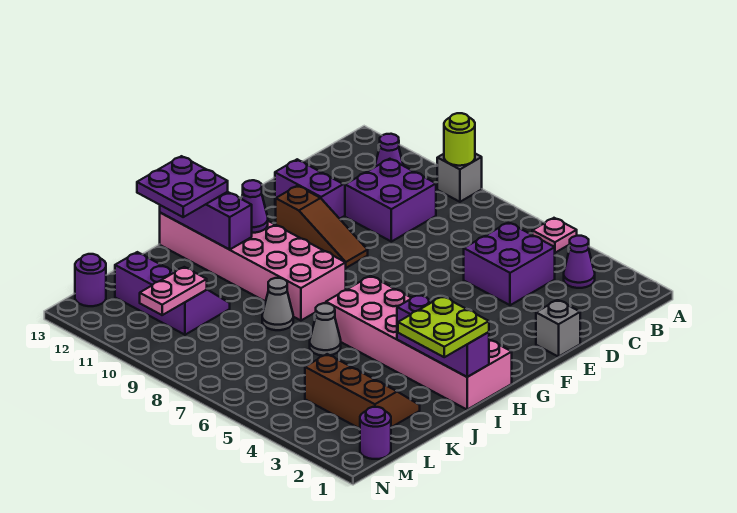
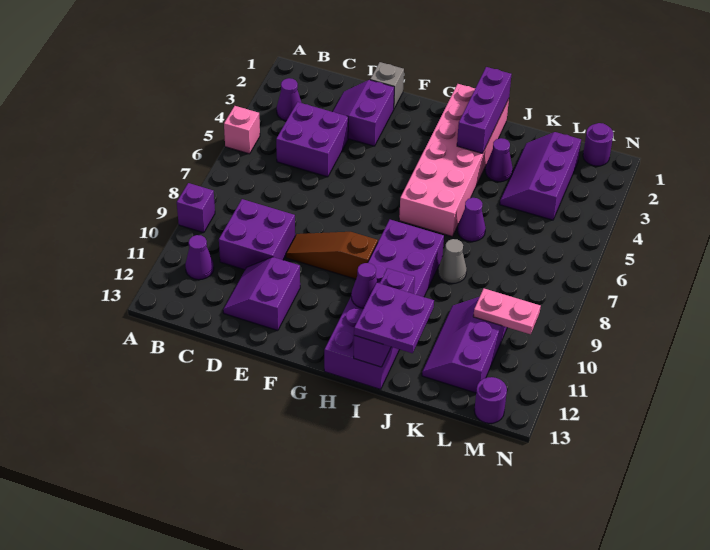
pink 1x1 plate [532,218,577,253] -> pink 1x1 brick [224,106,260,154]
grey 1x1 brick [437,154,482,202] -> purple 1x1 brick [177,183,215,233]
lime 1x1 round brick [444,113,475,166] -> none
none -> purple 2x2 slope [333,80,394,146]
brown 1x3 slope [276,186,368,268] -> brown 1x3 slope turned to [286,232,378,279]
pink 2x6 brick [160,213,346,320] -> purple 2x6 brick [324,220,444,389]
lime 2x2 plate [398,296,489,357] -> none
none -> purple 1x1 cone [485,138,513,182]
grey 1x1 cone [310,303,341,356] -> purple 1x1 cone [458,198,486,242]
brown 2x3 slope [305,354,420,429] -> purple 2x3 slope [500,132,581,220]

